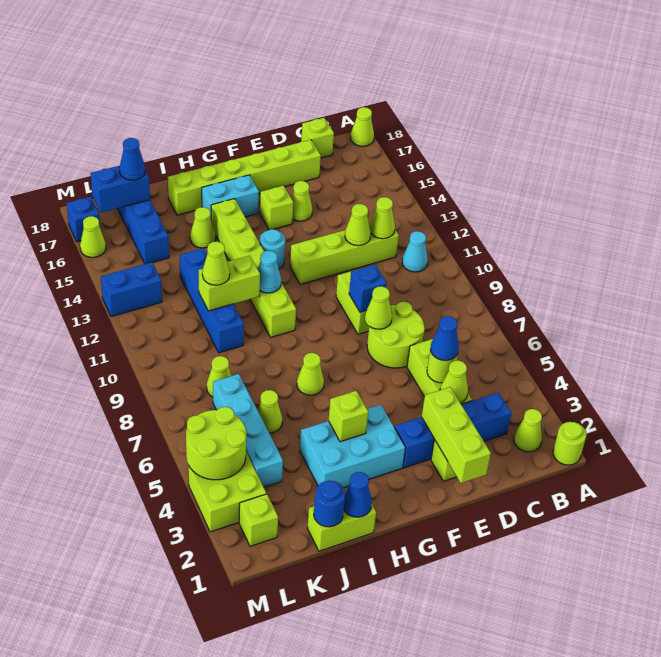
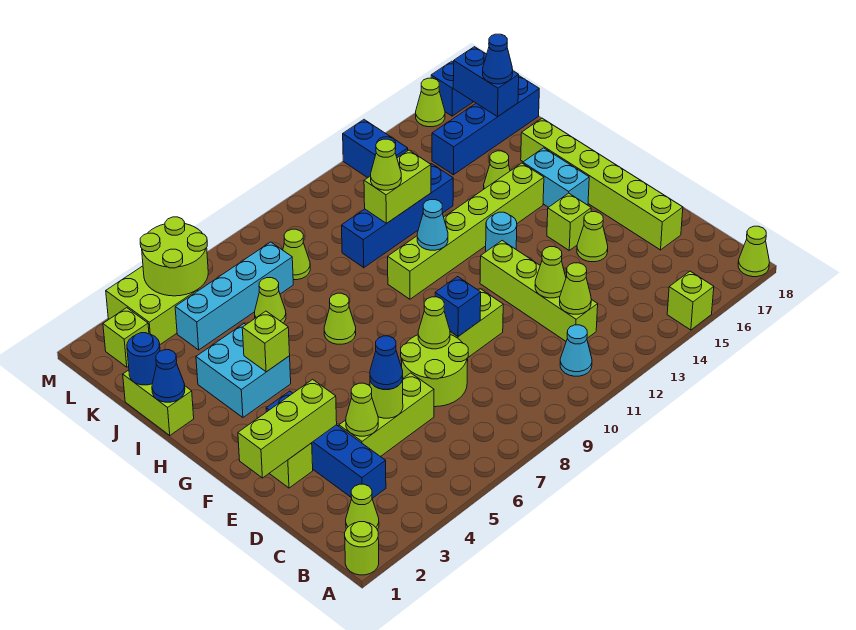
lime 1x1 brick [301,118,334,158] -> lime 1x1 brick moved to [667,271,714,330]
cyan 2x3 brick [300,405,406,488] -> cyan 2x2 brick [196,324,291,417]
lime 1x2 brick [199,256,260,311] -> lime 1x2 brick turned to [364,150,431,224]

